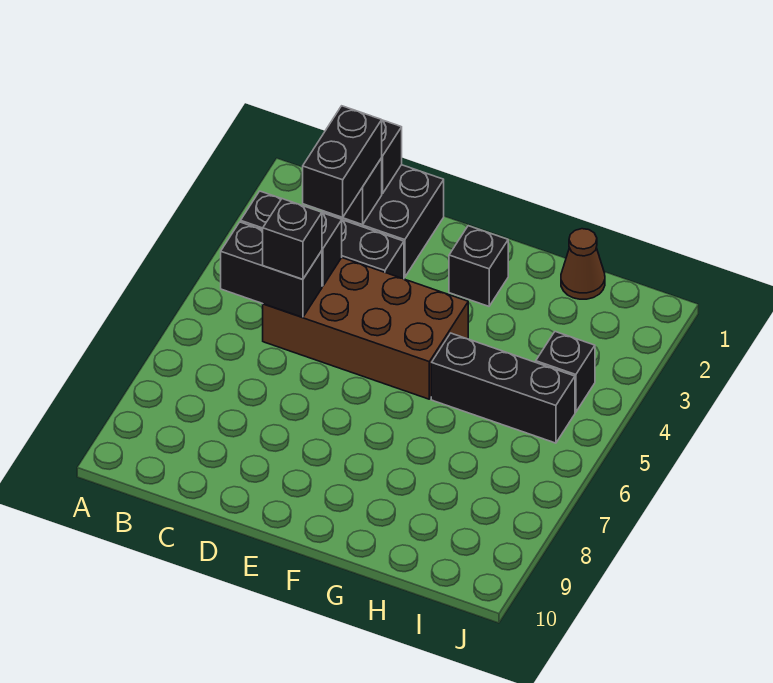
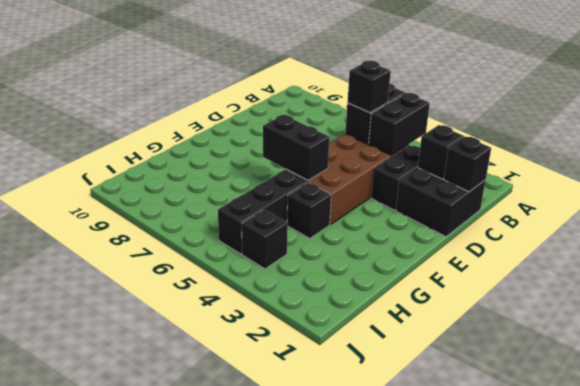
black 1x2 brick [303,106,382,218] -> black 1x2 brick moved to [263,115,329,180]
black 1x1 brick [449,226,508,306] -> black 1x1 brick moved to [287,182,332,239]
brown 1x1 cone [561,229,605,299] -> none

